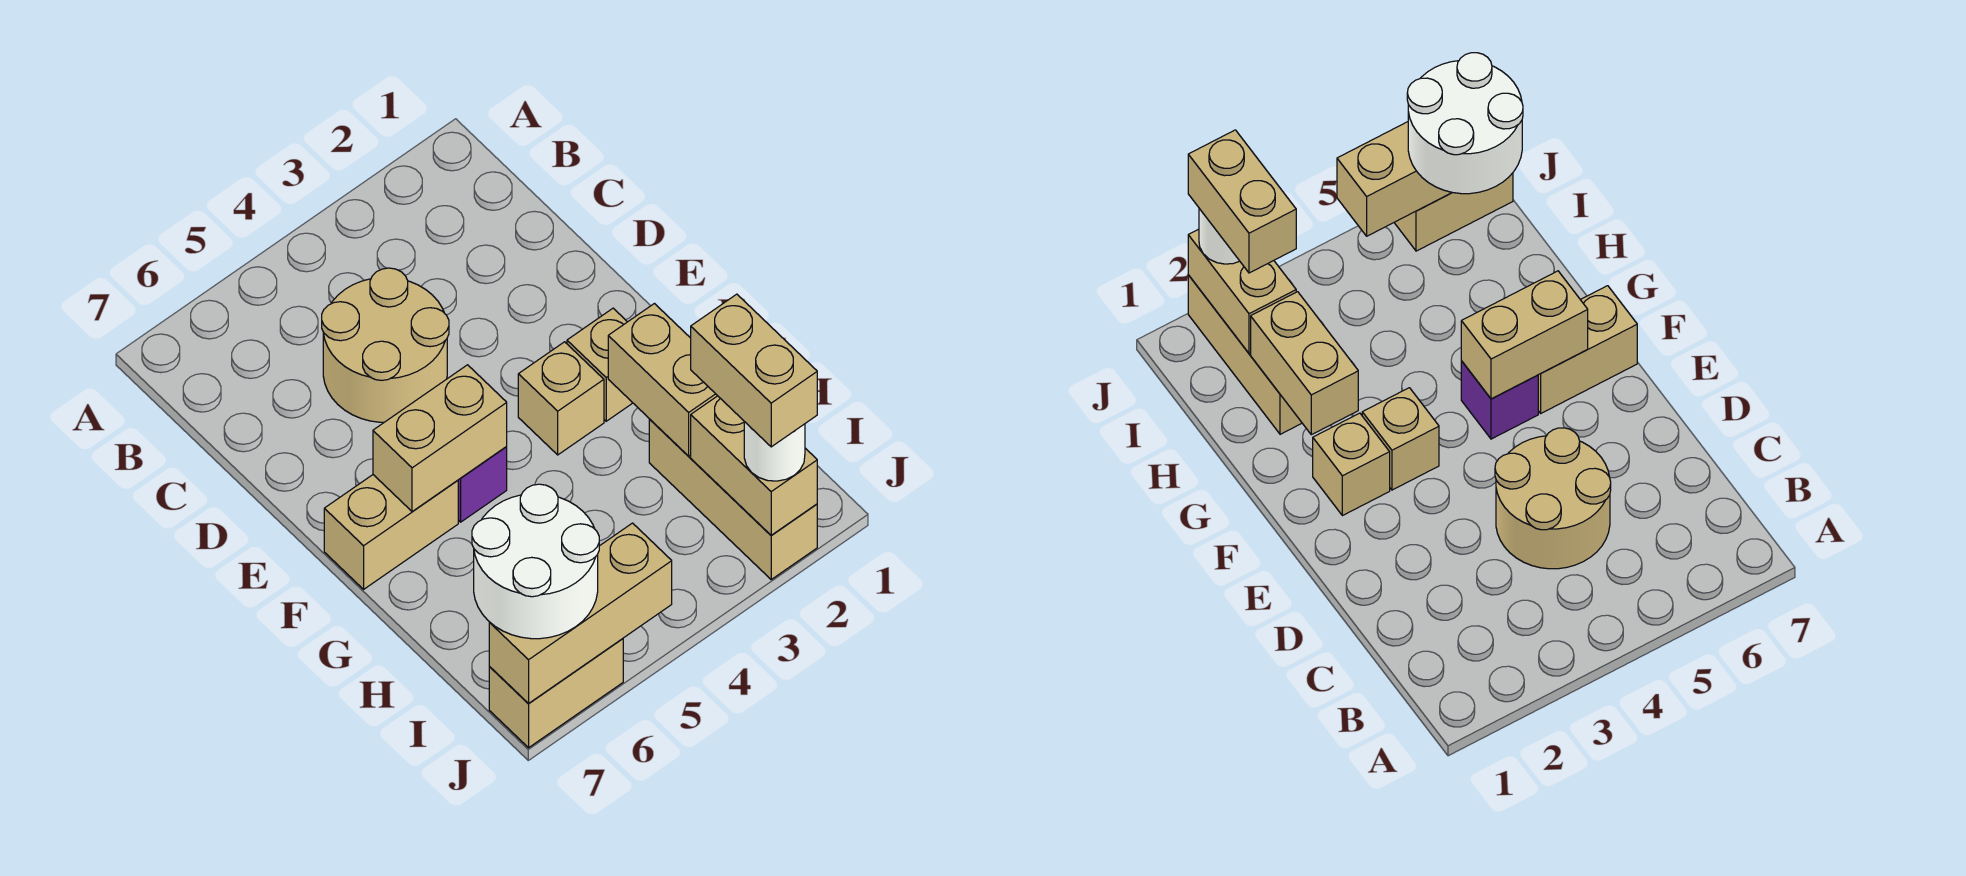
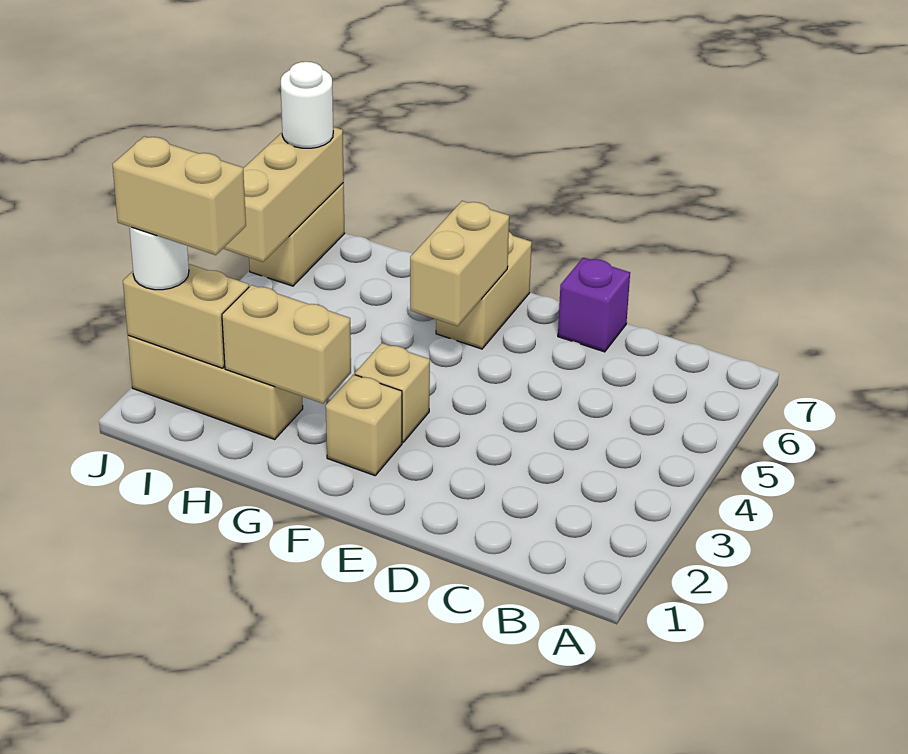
tan 2x2 round brick [322,268,449,422] -> none
purple 1x1 brick [458,446,507,522] -> purple 1x1 brick moved to [558,258,630,352]
white 2x2 round brick [472,484,599,639] -> white 1x1 round brick [281,62,333,148]

